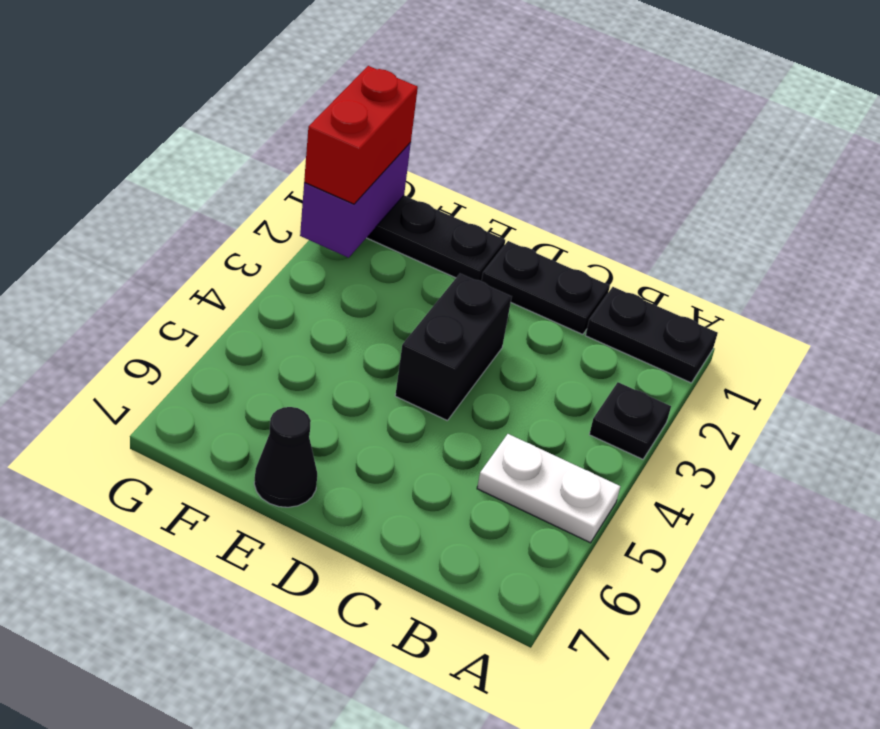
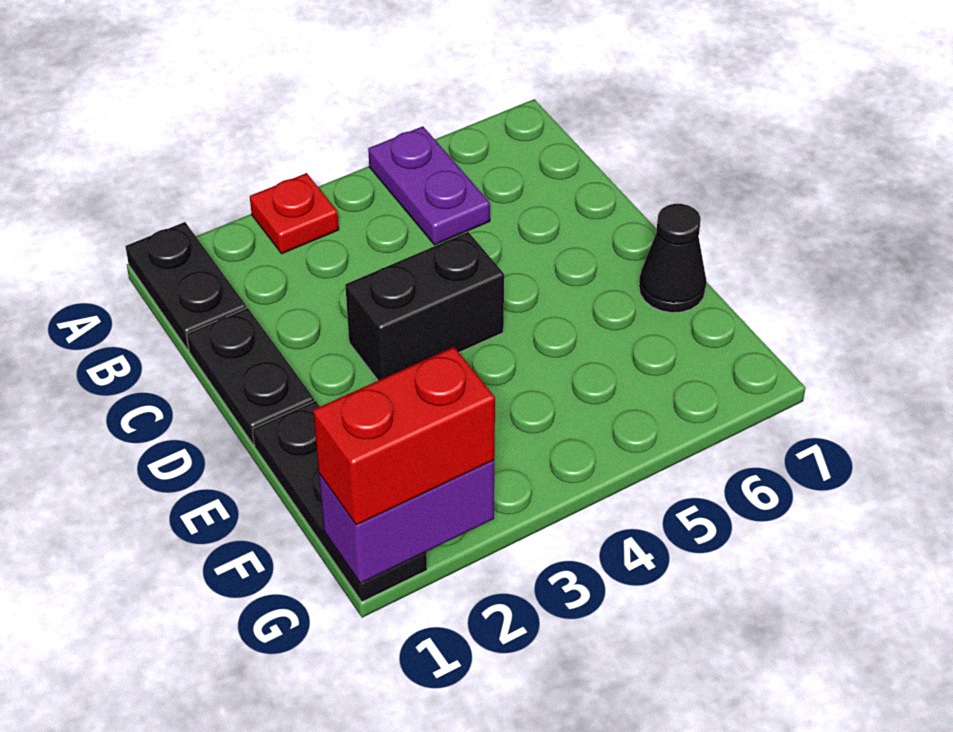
black 1x1 plate [589,382,671,459] -> red 1x1 plate [250,173,339,254]
white 1x2 plate [477,434,620,543] -> purple 1x2 plate [368,126,490,245]

